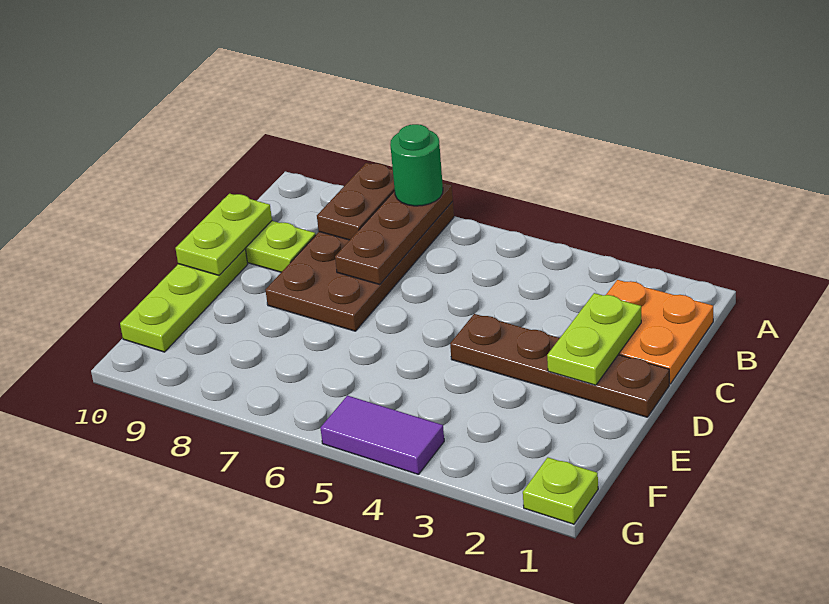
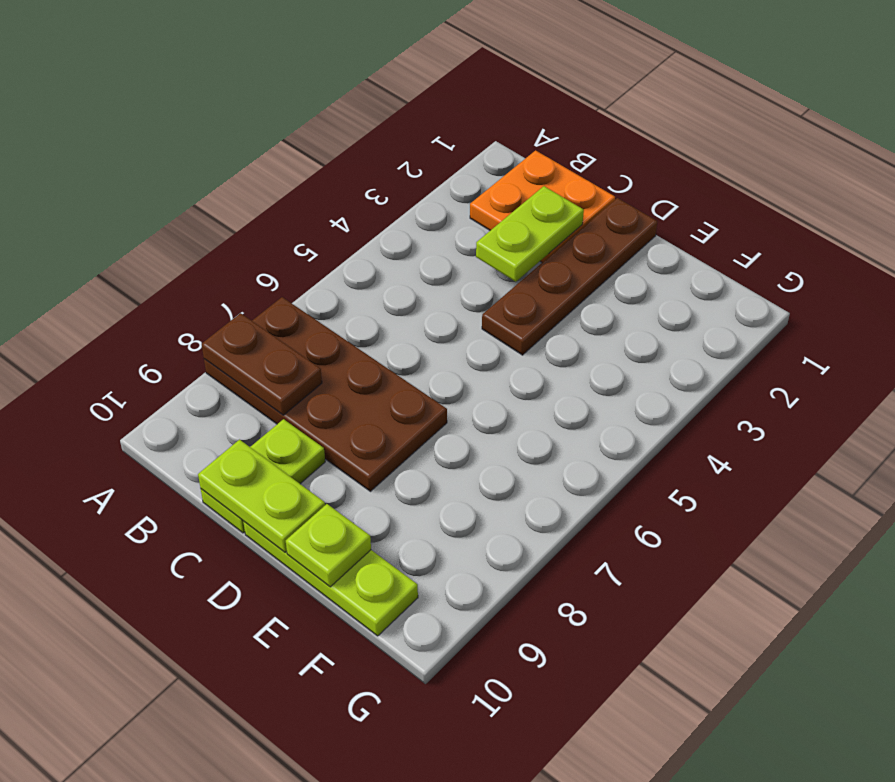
brown 1x3 plate [335,183,453,285] -> none
green 1x1 round brick [390,124,443,206] -> none
lime 1x2 plate [547,293,641,385] -> lime 1x2 plate turned to [476,186,584,282]
lime 1x1 plate [523,457,598,524] -> lime 1x1 plate moved to [286,504,371,587]
purple 1x2 tile [321,395,444,475] -> none

